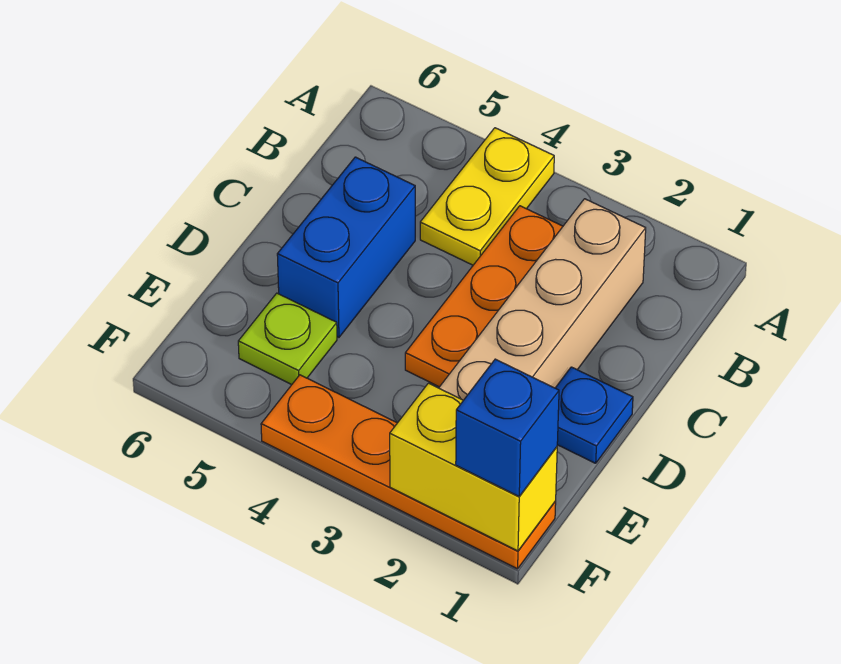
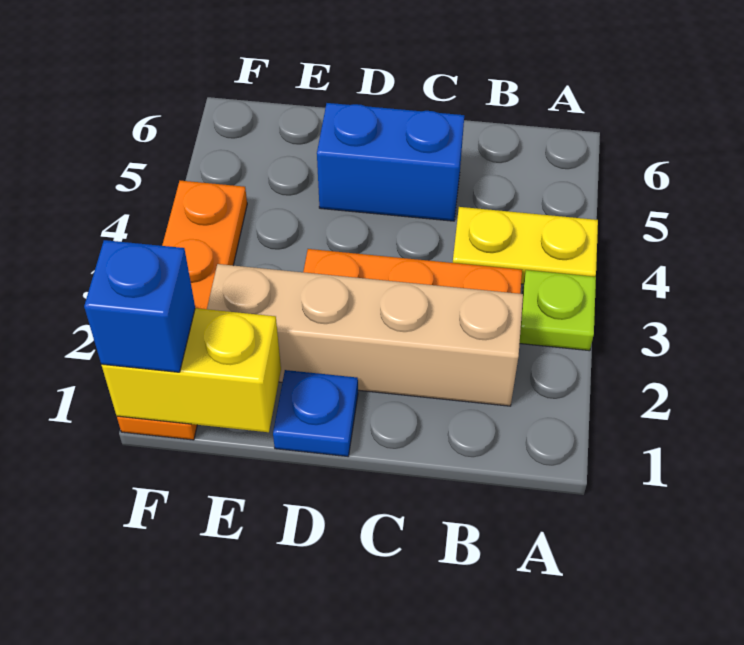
lime 1x1 plate [238,293,337,385] -> lime 1x1 plate moved to [520,270,596,351]
yellow 1x2 brick [390,383,557,551] -> yellow 1x2 brick turned to [101,308,281,432]

